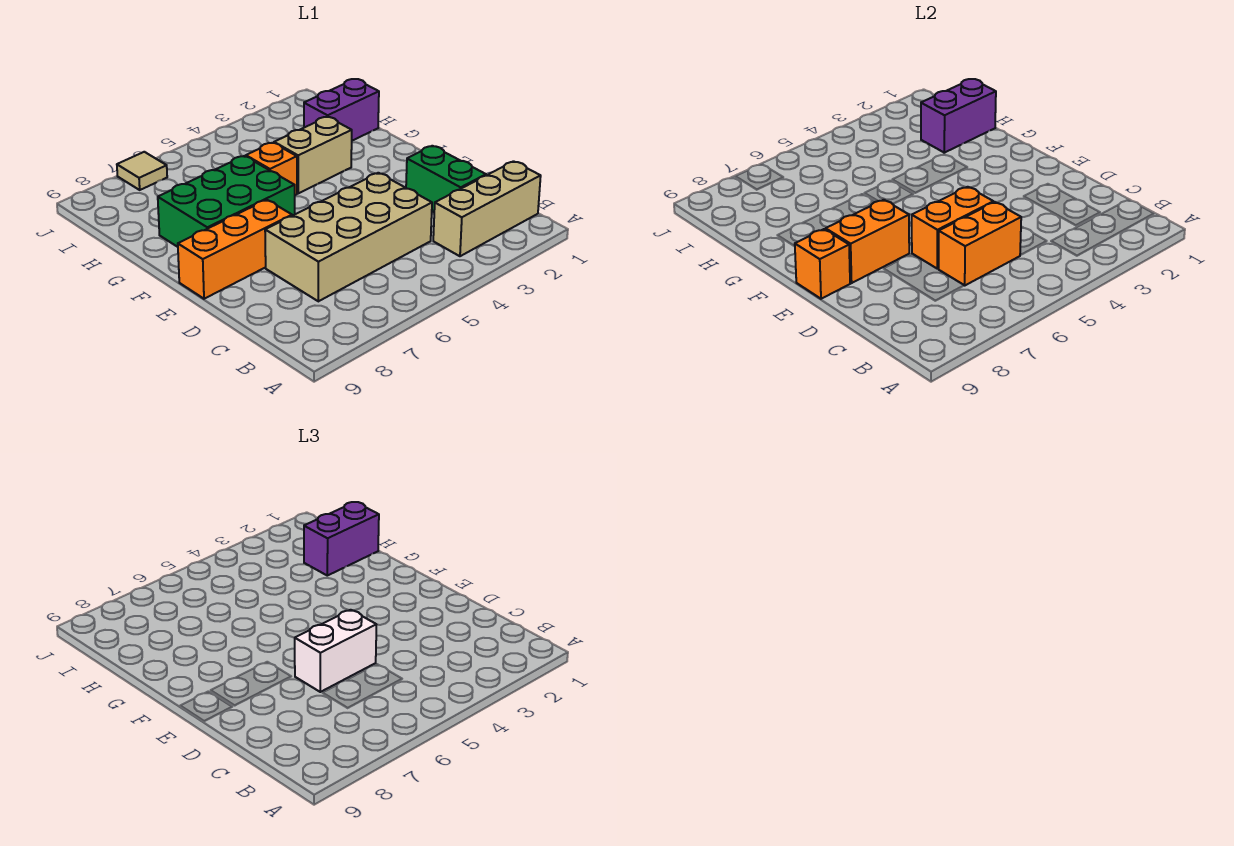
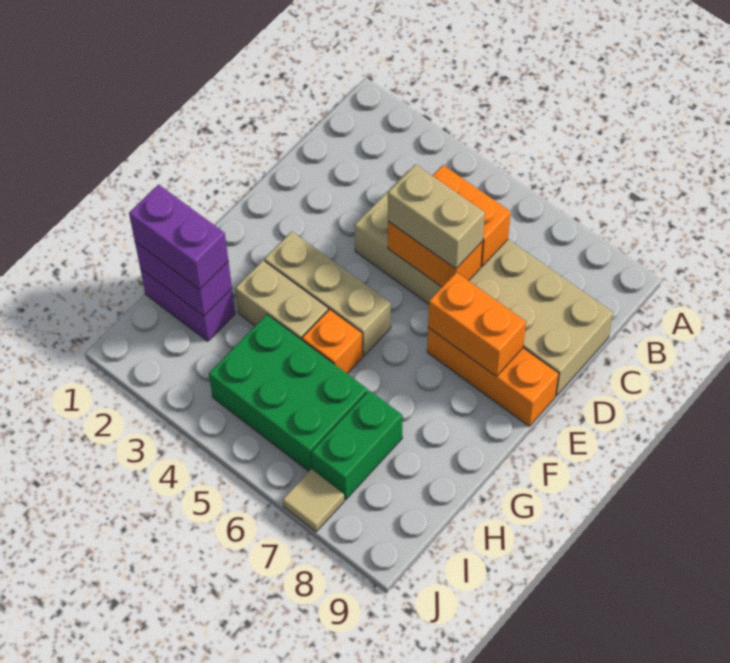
tan 1x3 brick [433,161,541,256] -> tan 1x3 brick moved to [264,231,391,356]
green 1x2 brick [406,146,486,212] -> green 1x2 brick moved to [311,390,403,500]
tan 2x4 brick [265,173,432,301] -> tan 2x6 brick [354,170,613,396]
white 1x2 brick [295,610,377,692] -> tan 1x2 brick [388,164,485,269]
orange 1x1 brick [795,229,850,299] -> none
green 2x3 brick [158,156,295,247] -> green 2x3 brick moved to [209,314,368,471]

